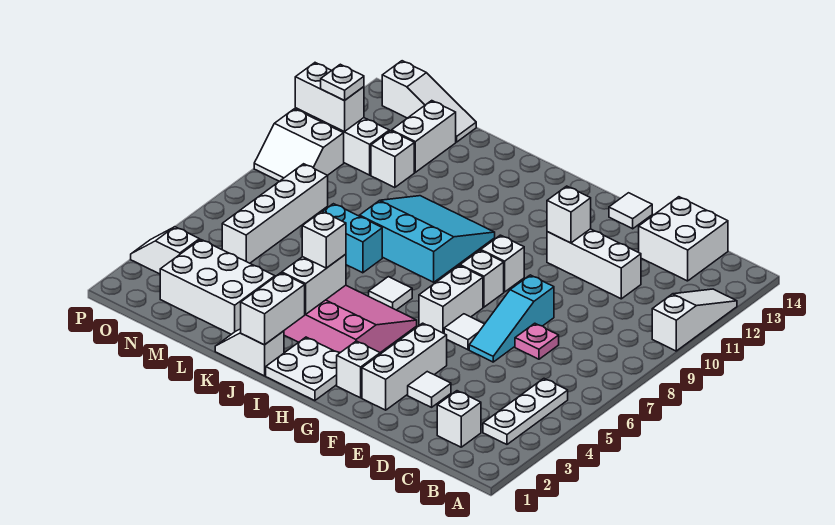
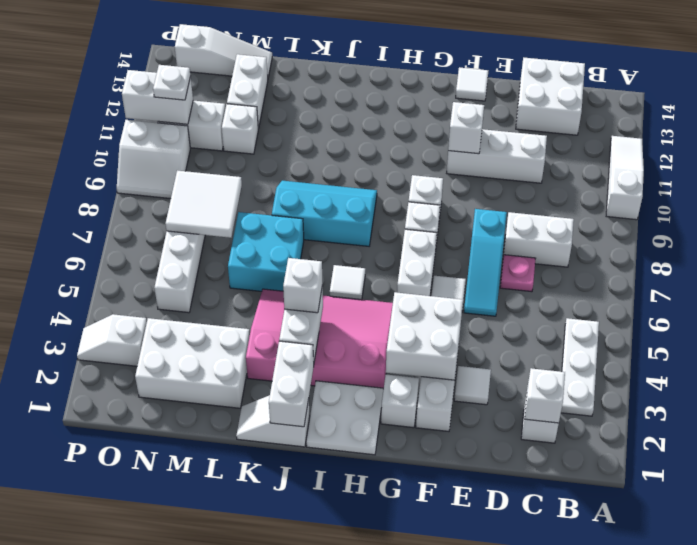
none -> white 1x1 brick [525,368,565,423]
none -> white 1x2 brick [504,212,574,267]
none -> white 2x2 brick [386,292,463,380]
cyan 3x3 slope [359,196,495,282] -> cyan 2x3 slope [272,181,377,246]
cyan 1x2 brick [323,204,382,273] -> cyan 2x2 brick [228,212,304,291]
none -> white 2x2 tile [166,171,242,238]

